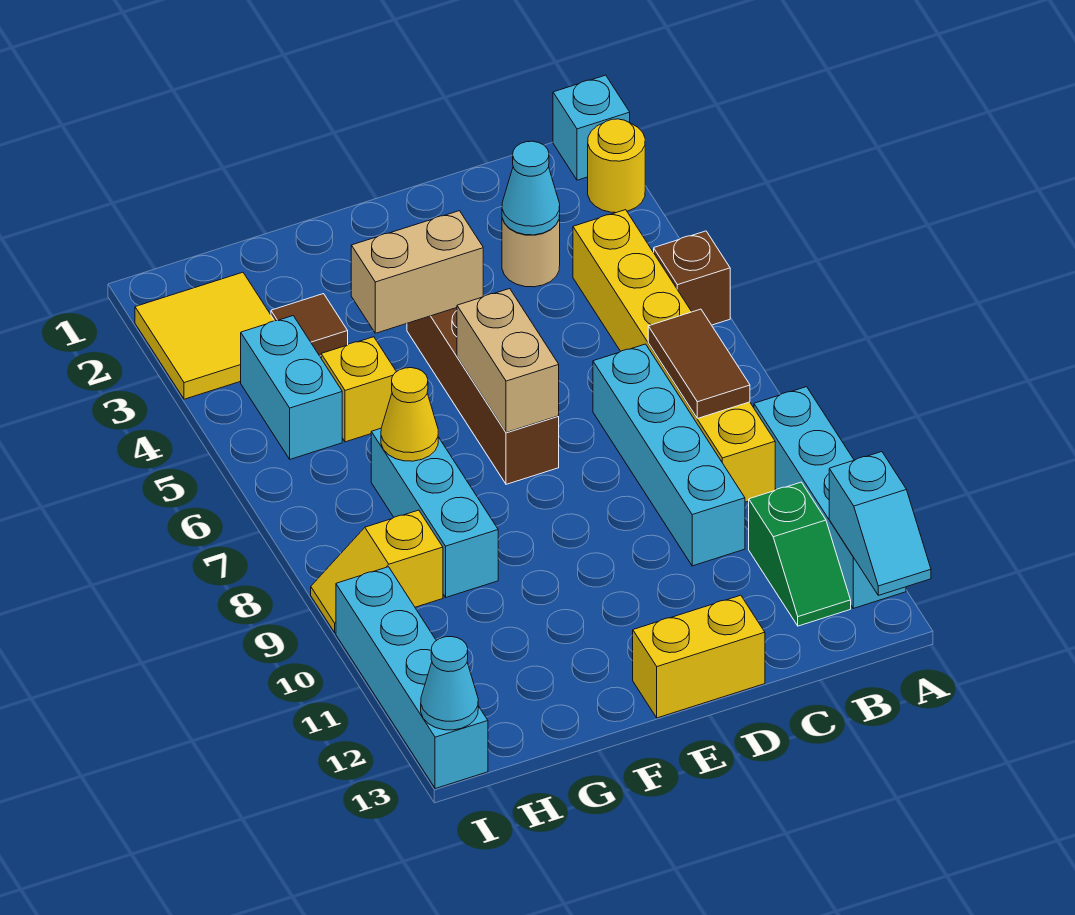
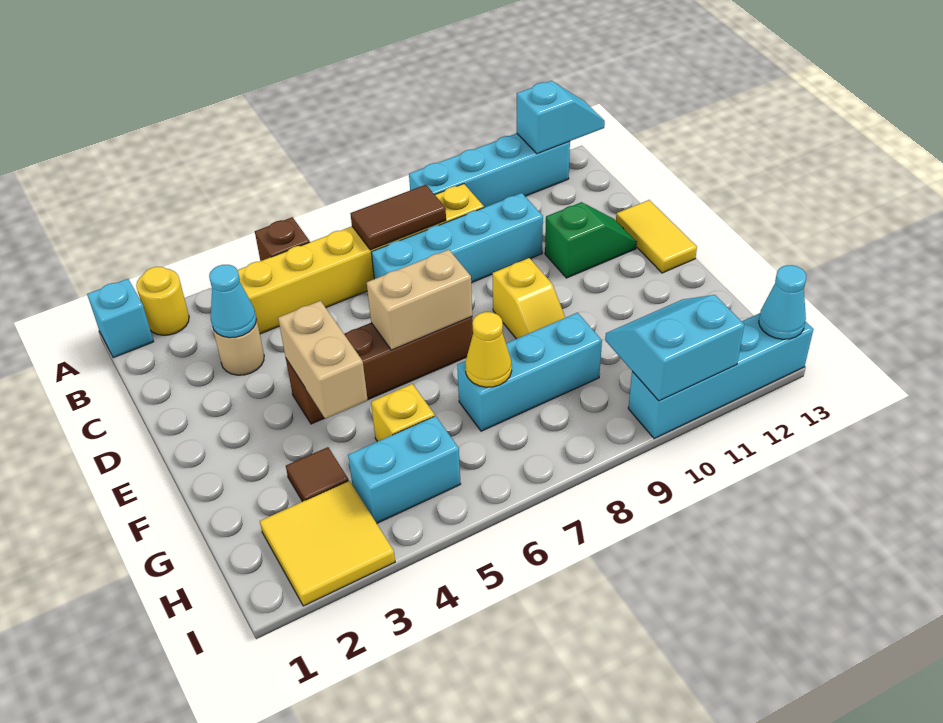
green 1x2 slope [749,482,851,626] -> green 1x2 slope moved to [545,202,637,278]
yellow 1x2 brick [633,595,765,718] -> yellow 1x2 tile [616,200,697,273]
yellow 1x2 slope [311,510,443,633] -> yellow 1x2 slope moved to [492,258,565,339]
none -> cyan 2x2 slope [605,295,744,401]

